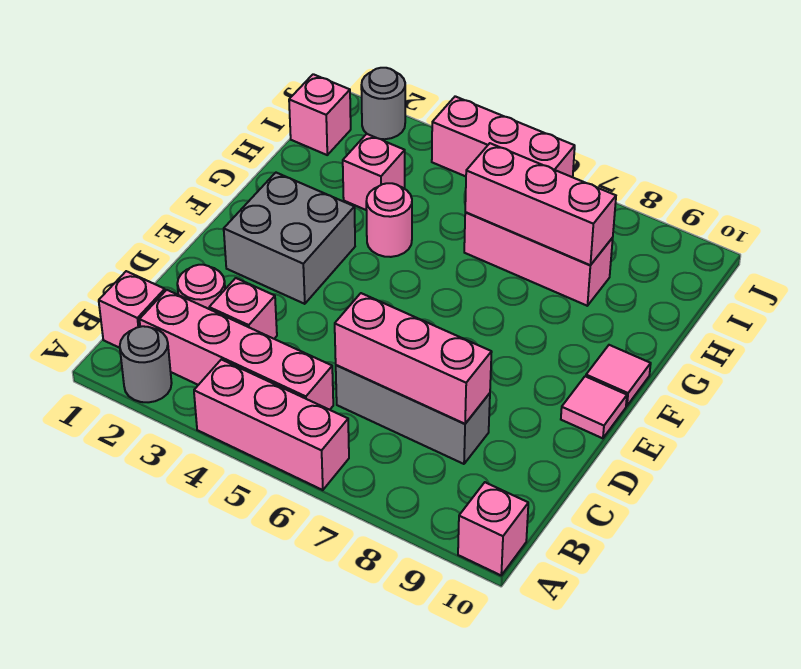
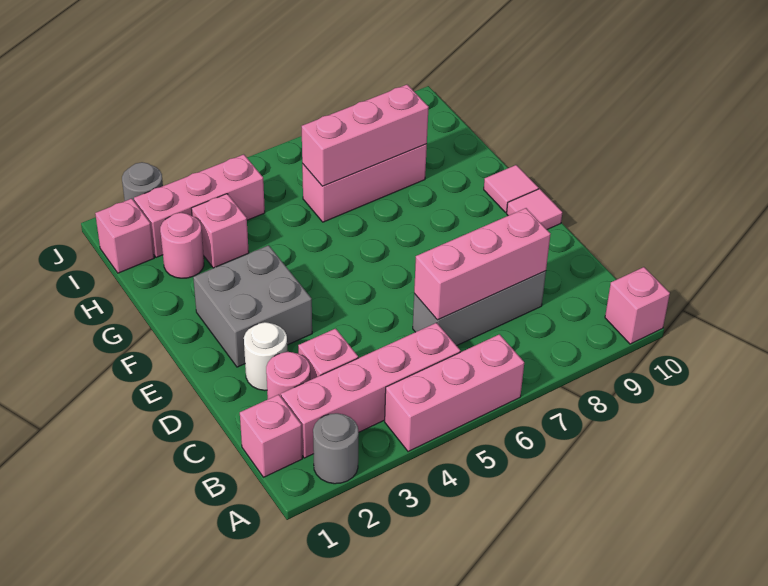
none -> white 1x1 round brick [244,322,287,391]
pink 1x1 round brick [366,183,412,257] -> pink 1x1 round brick moved to [160,213,204,278]
pink 1x3 brick [432,96,575,177] -> pink 1x3 brick moved to [134,154,265,258]

